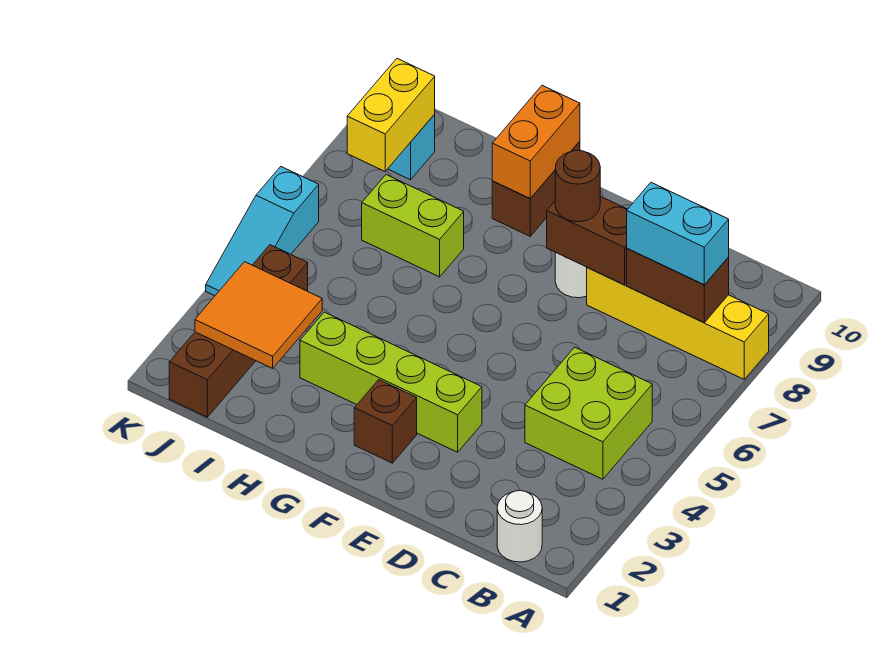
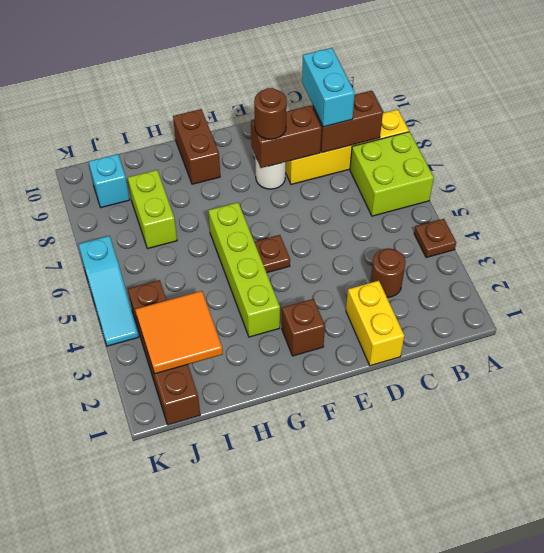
none -> brown 1x1 plate [414,219,456,258]
white 1x1 round brick [497,491,542,562] -> none
lime 2x2 brick [525,347,652,479] -> lime 2x2 brick moved to [350,132,434,216]
cyan 1x2 brick [627,183,729,285] -> cyan 1x2 brick turned to [302,48,355,127]
none -> brown 1x1 round brick [370,248,406,297]
lime 1x4 brick [300,312,482,452] -> lime 1x4 brick turned to [208,203,280,337]
none -> brown 1x1 plate [255,235,290,273]
orange 1x2 brick [492,85,580,198] -> none
lime 1x2 brick [362,175,464,277] -> lime 1x2 brick turned to [128,170,177,249]
yellow 1x2 brick [347,59,435,171] -> yellow 1x2 brick moved to [346,281,404,366]

